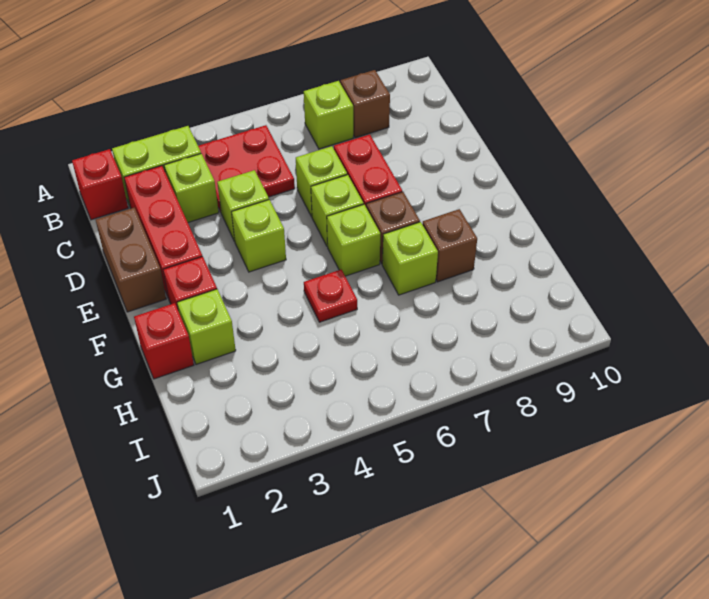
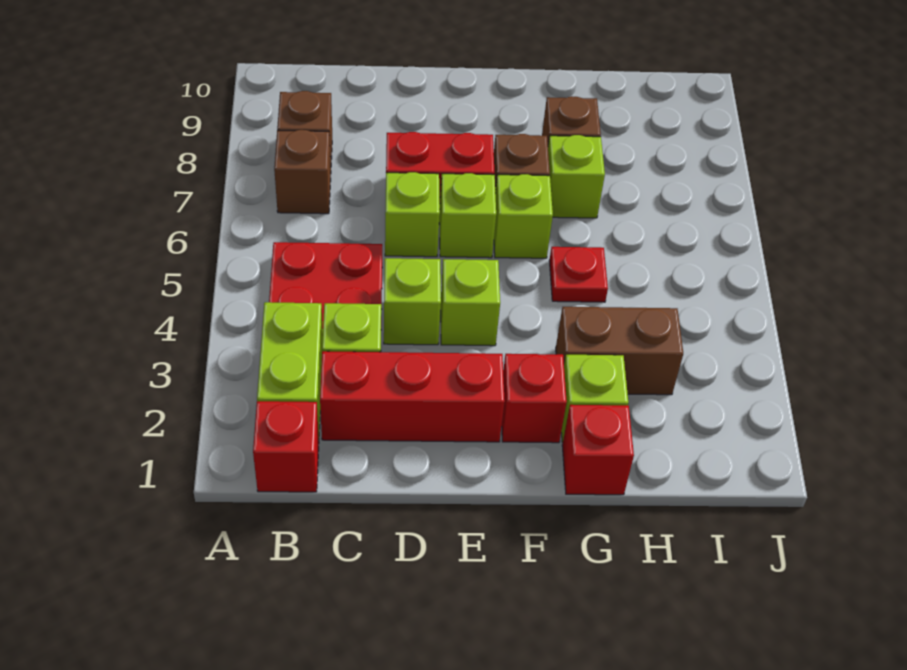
lime 1x1 brick [304,81,353,149] -> brown 1x1 brick [274,130,331,214]
brown 1x2 brick [96,208,166,312] -> brown 1x2 brick moved to [556,307,683,395]

